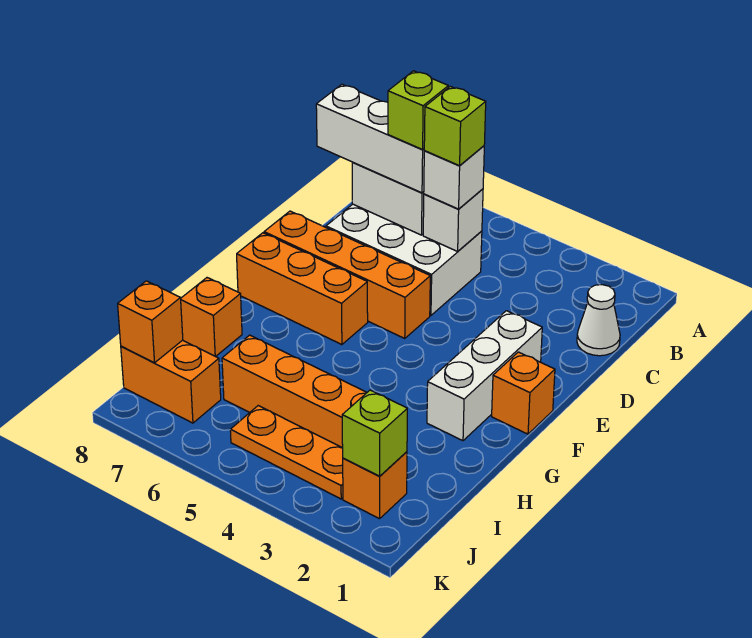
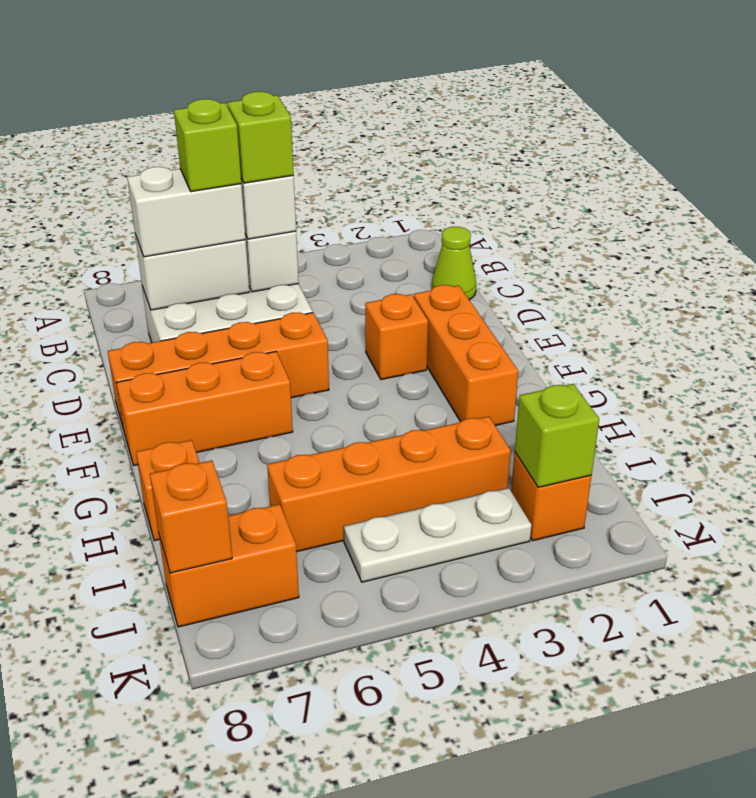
white 1x1 cone [577,285,620,356] -> lime 1x1 cone [432,227,476,300]
white 1x3 brick [316,84,424,193] -> white 1x2 brick [127,167,246,257]
white 1x3 brick [427,311,542,441] -> orange 1x3 brick [414,285,518,426]
orange 1x1 brick [492,352,555,434] -> orange 1x1 brick moved to [365,294,428,380]
orange 1x3 plate [230,406,343,499] -> white 1x3 plate [344,488,531,582]

